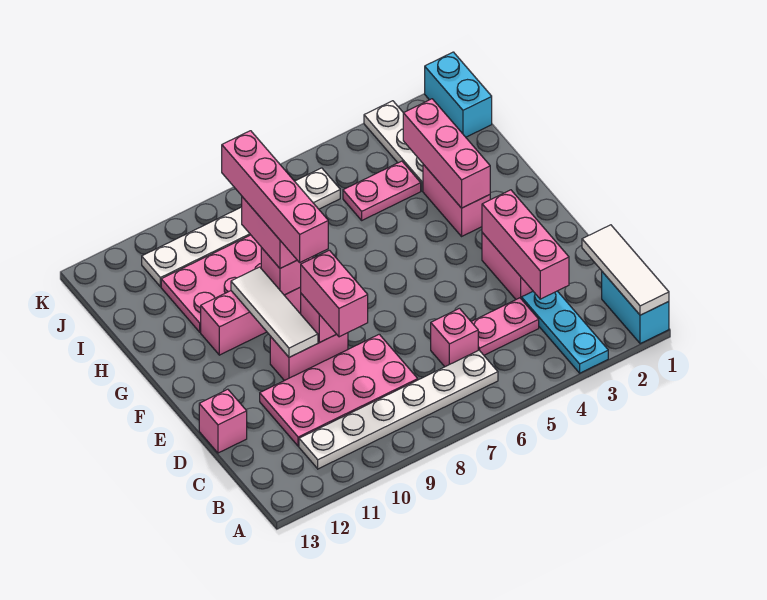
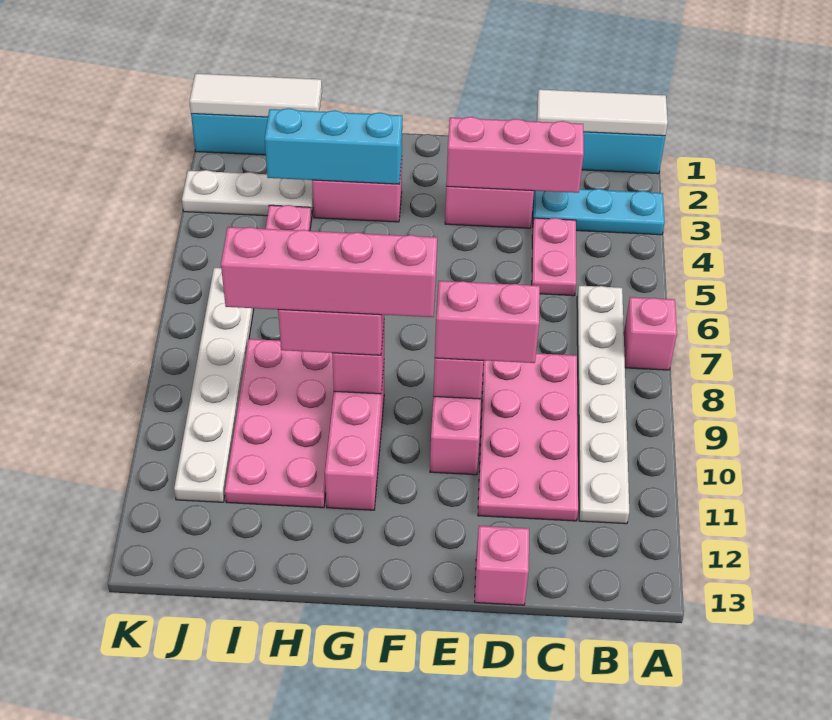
pink 1x1 brick [431,308,478,367] -> pink 1x1 brick moved to [624,297,677,370]
white 1x3 tile [231,267,318,357] -> white 1x3 tile moved to [189,73,322,117]
pink 1x3 brick [403,99,490,208] -> cyan 1x3 brick [265,108,402,184]

